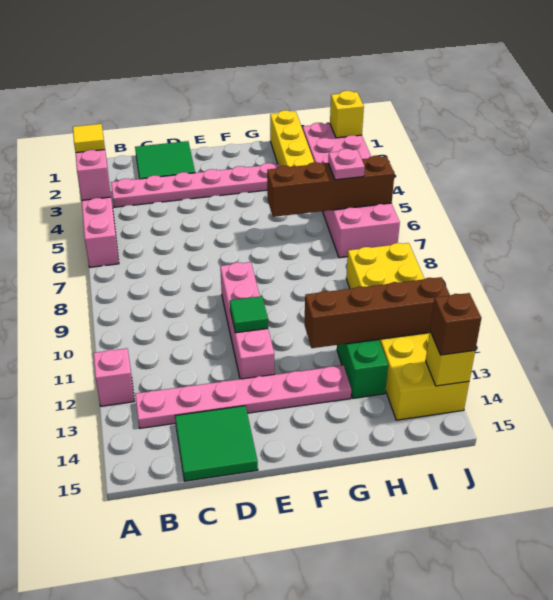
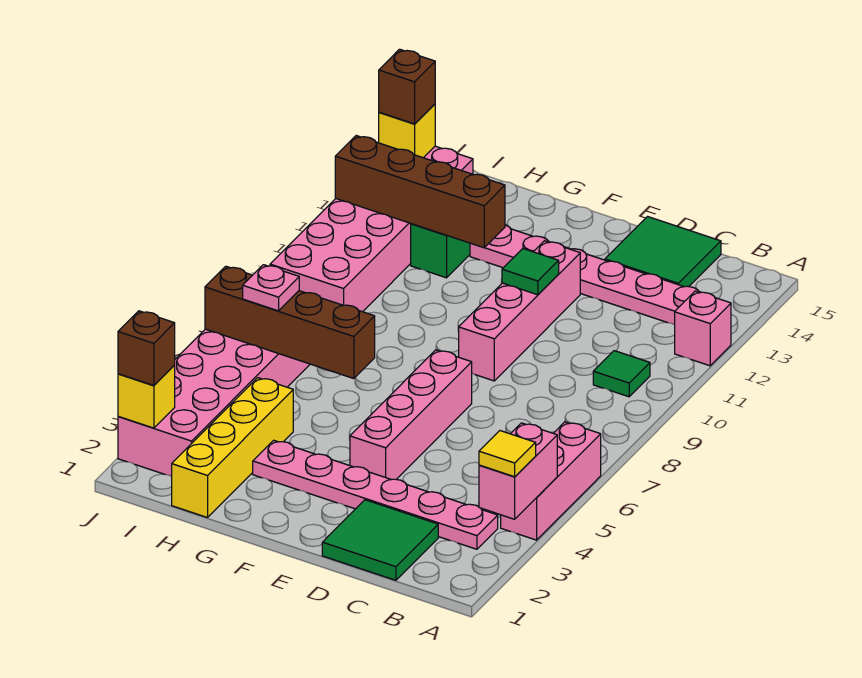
none -> green 1x1 tile [593,351,650,397]
none -> pink 1x4 brick [350,350,472,480]
yellow 2x6 brick [346,243,469,420] -> pink 2x6 brick [270,146,473,312]
none -> brown 1x1 brick [118,311,175,385]

